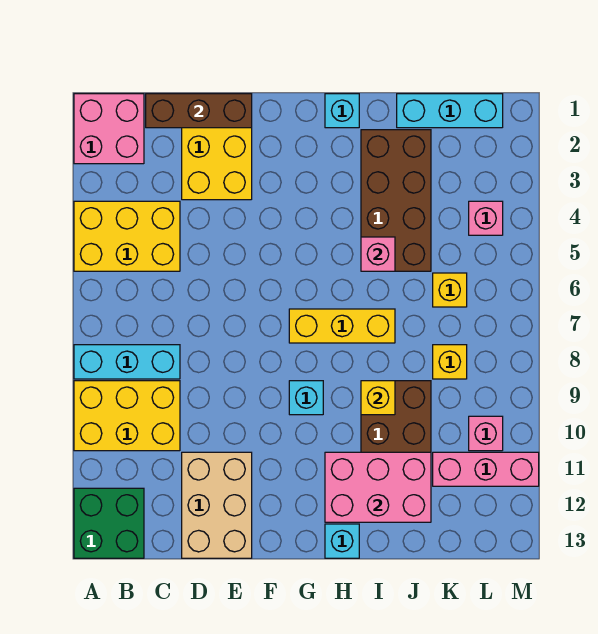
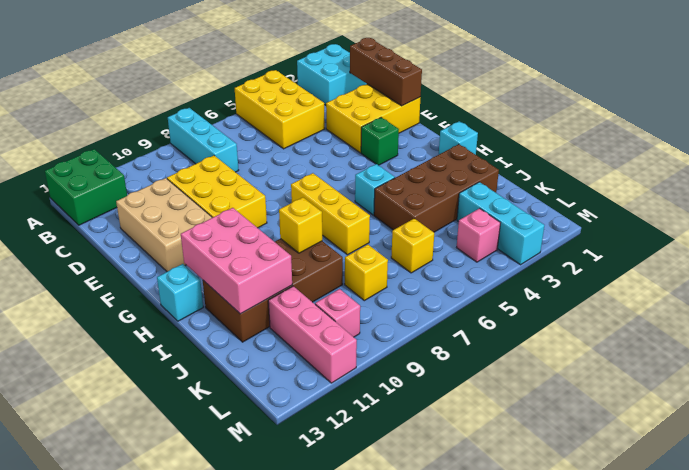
pink 2x2 brick [74,94,144,164] -> cyan 2x2 brick [297,44,367,105]
yellow 2x3 brick [74,381,180,451] -> yellow 2x3 brick moved to [167,156,267,228]
tan 2x3 brick [182,452,252,558] -> tan 2x3 brick turned to [116,178,212,272]
none -> green 1x1 brick [361,117,399,165]
cyan 1x1 brick [289,381,323,415] -> cyan 1x1 brick moved to [355,164,395,215]
pink 1x1 brick [361,237,395,271] -> none
cyan 1x3 brick [397,94,503,128] -> cyan 1x3 brick moved to [457,182,544,265]

